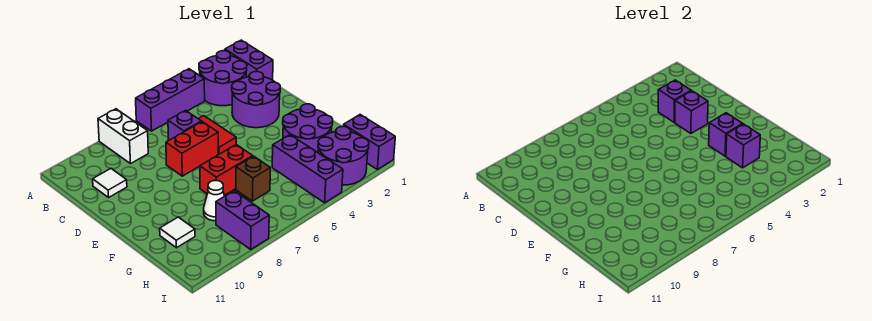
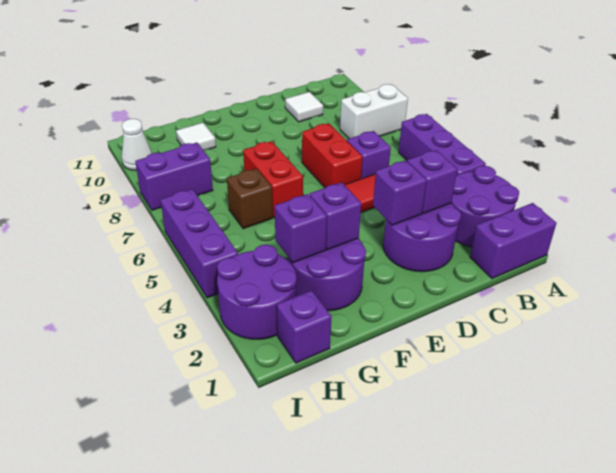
purple 1x3 brick [272,135,343,203] -> purple 1x3 brick turned to [161,189,238,298]
white 1x1 cone [204,181,225,221] -> white 1x1 cone moved to [122,119,152,170]
purple 1x2 brick [344,115,395,169] -> purple 1x1 brick [277,291,331,363]

